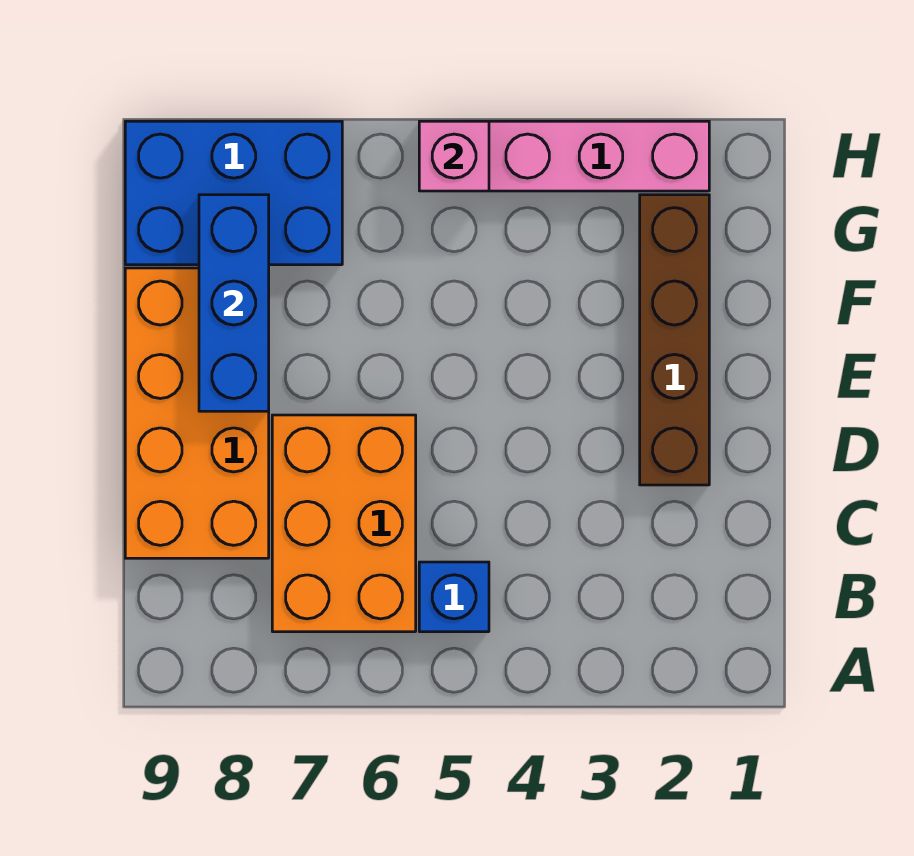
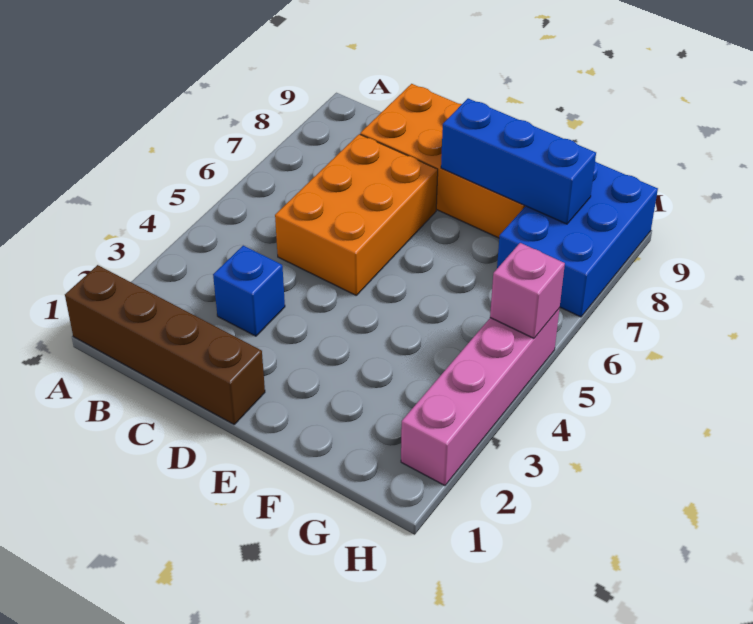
blue 1x1 brick [419,562,489,632] -> blue 1x1 brick moved to [213,246,285,336]
orange 2x3 brick [272,415,416,632] -> orange 2x3 brick turned to [275,134,438,295]
brown 1x4 brick [640,195,709,485] -> brown 1x4 brick moved to [65,265,265,424]

